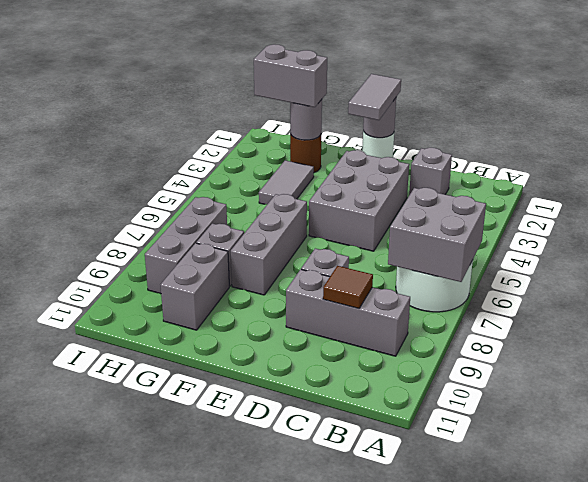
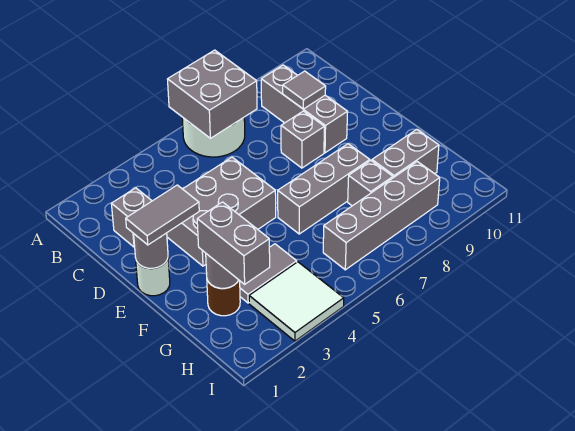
brown 1x1 tile [323,266,373,309] -> grey 1x1 tile [283,71,326,109]
none -> white 2x2 tile [249,262,344,341]
grey 1x3 brick [145,197,227,294] -> grey 1x4 brick [323,162,440,270]

